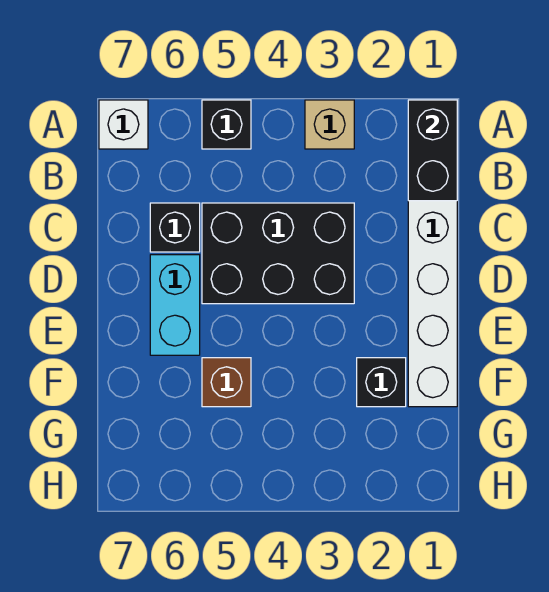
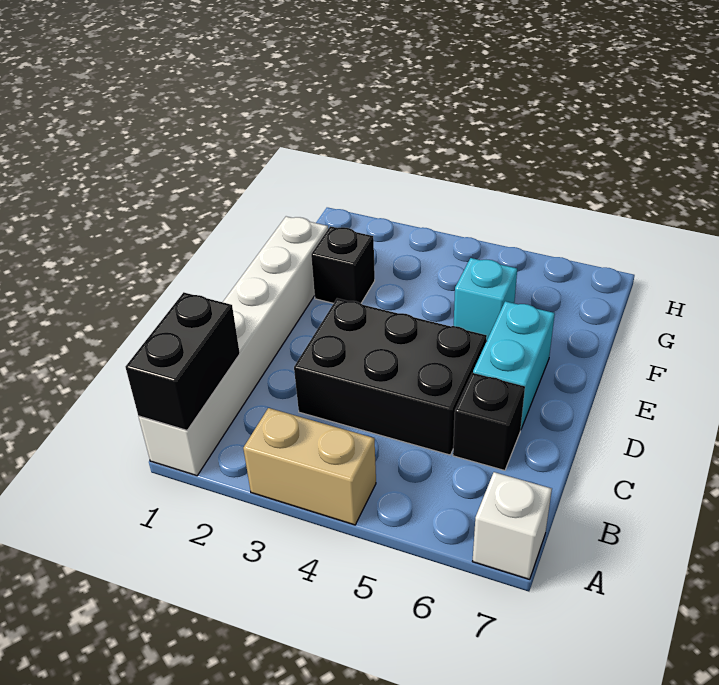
tan 1x1 brick [305,100,354,149] -> tan 1x2 brick [243,408,376,525]
black 1x1 brick [202,100,251,149] -> none
brown 1x1 brick [202,358,251,407] -> cyan 1x1 brick [454,258,517,341]

